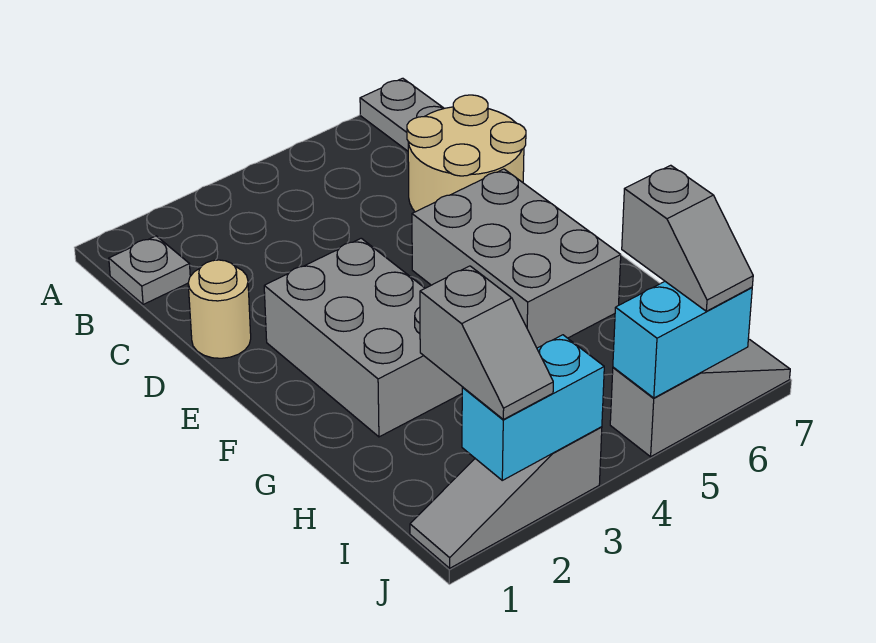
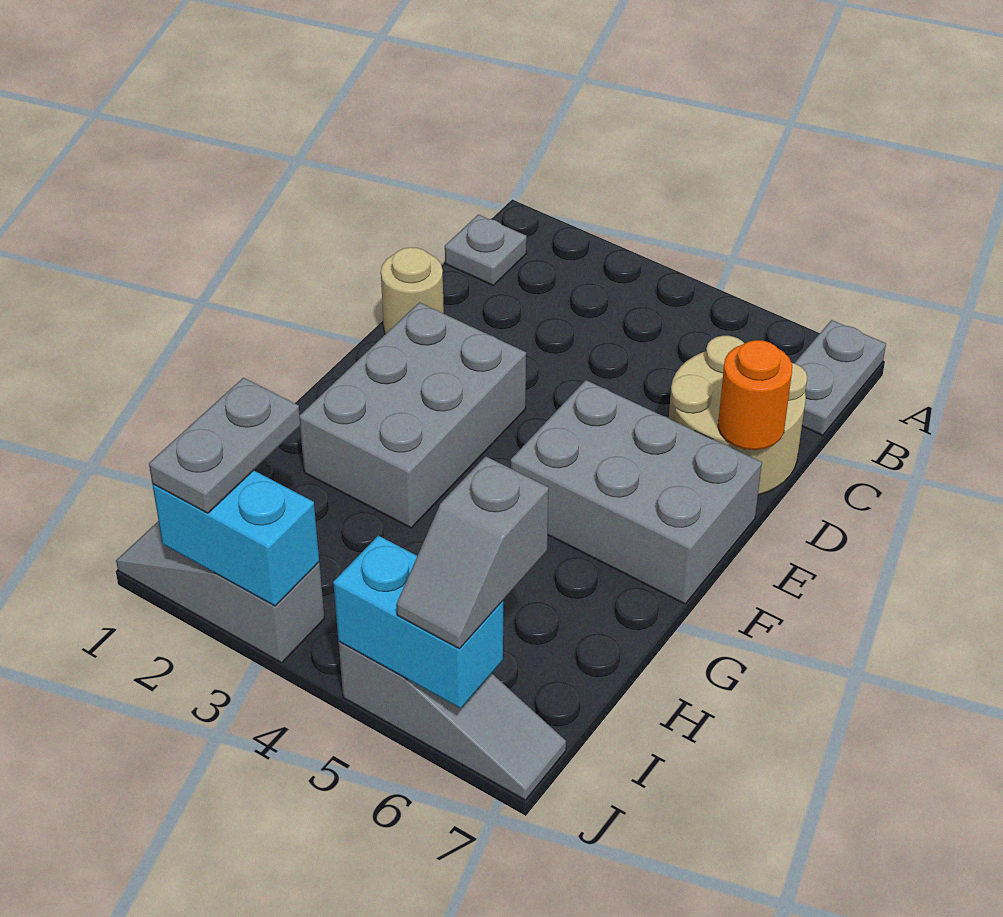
none -> orange 1x1 round brick [718,340,792,450]
grey 2x3 brick [412,169,621,348] -> grey 2x3 brick turned to [511,380,762,604]
grey 1x2 slope [420,266,553,419] -> grey 1x2 plate [149,378,301,513]

